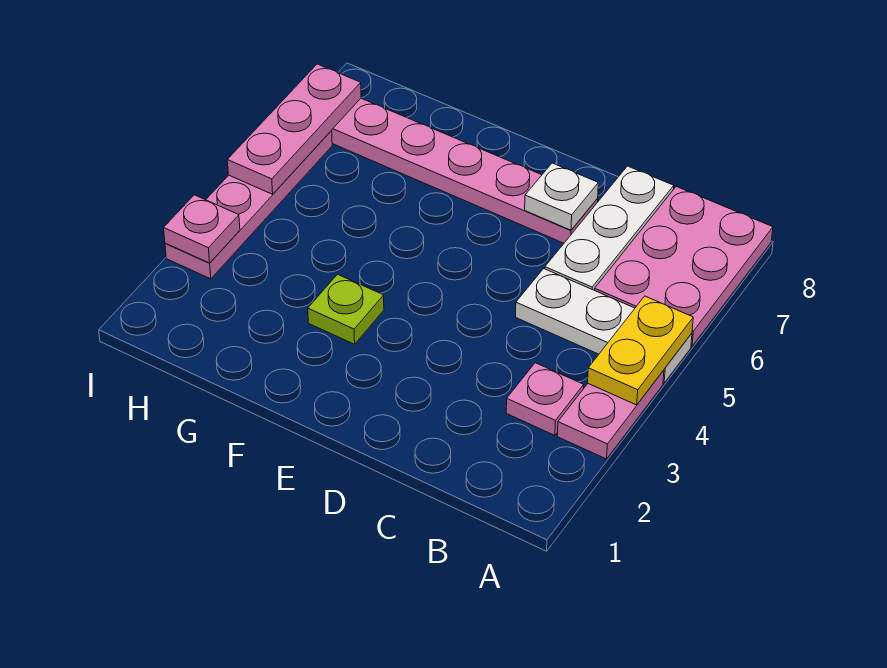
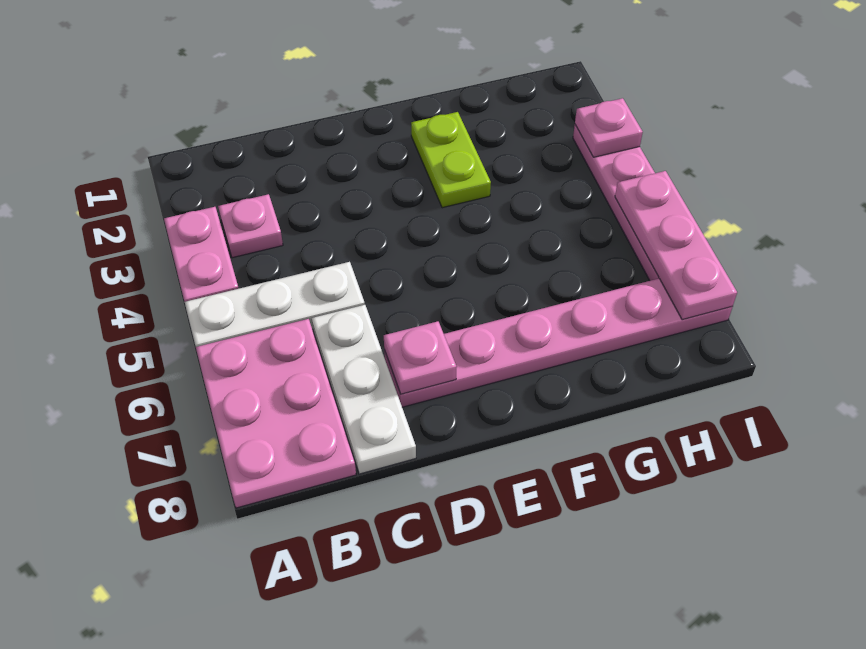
yellow 1x2 plate [588,296,693,405] -> none
white 1x1 plate [525,163,598,230] -> pink 1x1 plate [384,321,457,394]
lime 1x1 plate [308,274,384,344] -> lime 1x2 plate [411,112,491,208]

